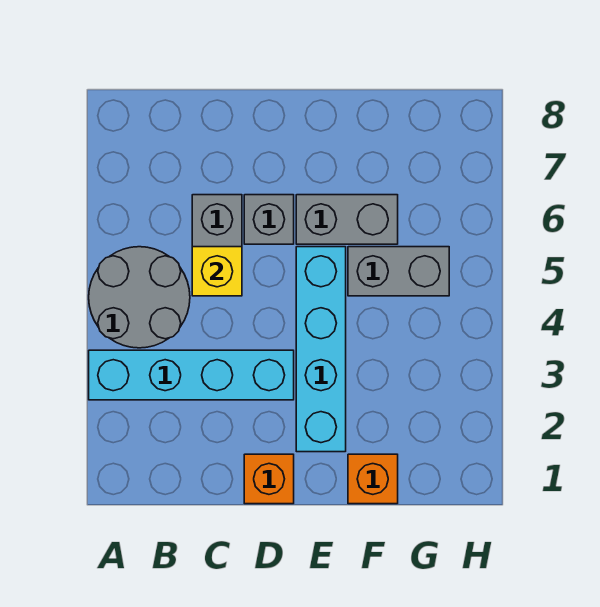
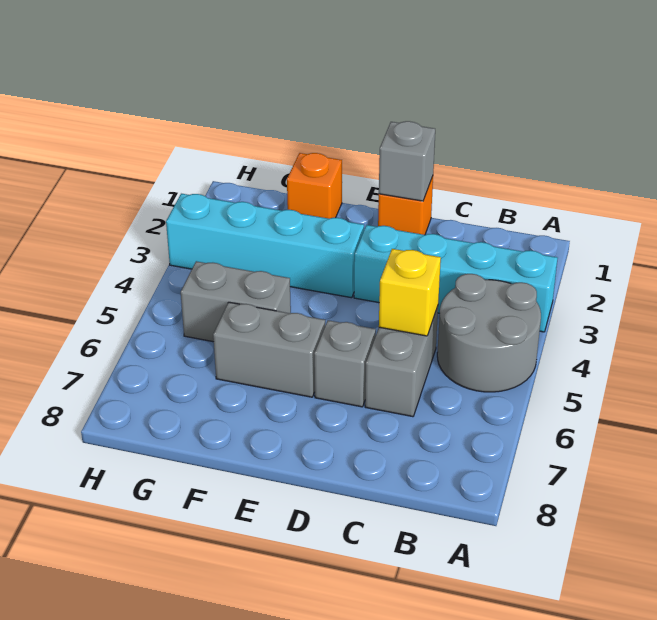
none -> grey 1x1 brick [379,121,435,201]
cyan 1x4 brick [296,247,346,452] -> cyan 1x4 brick turned to [166,194,364,298]

